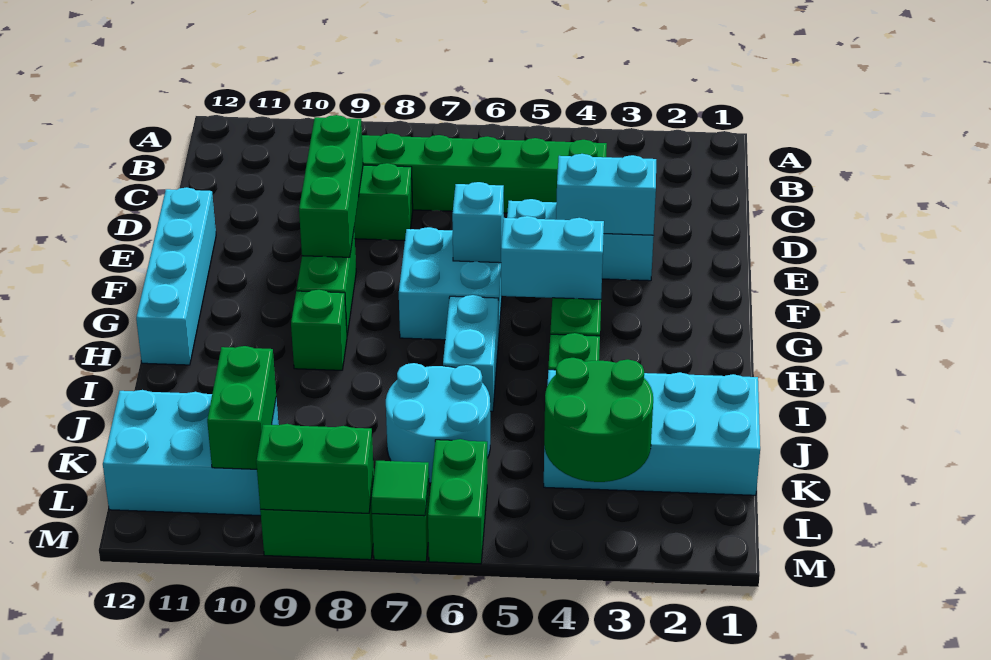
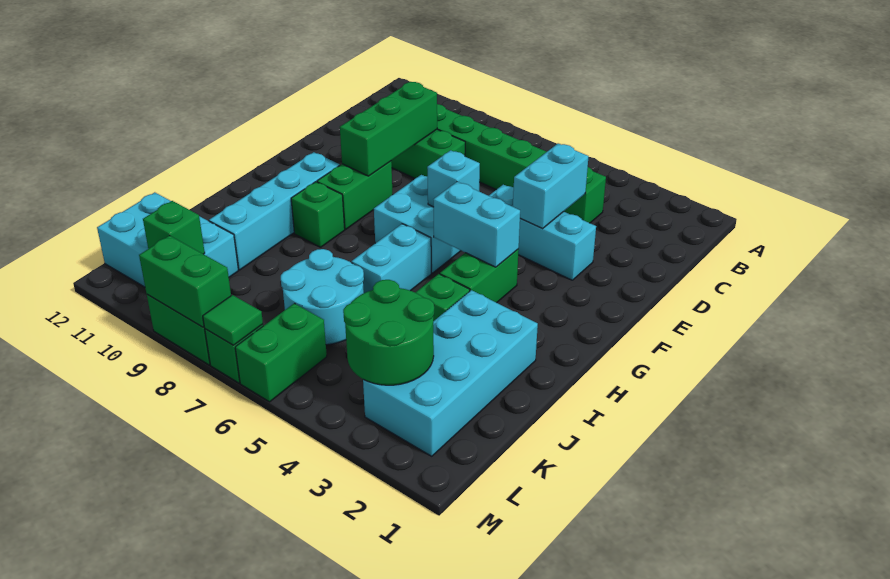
cyan 1x2 brick [556,154,656,235] -> cyan 1x2 brick turned to [513,143,589,229]
cyan 1x4 brick [136,187,216,365] -> cyan 1x4 brick moved to [209,152,340,270]
cyan 2x4 brick [544,370,760,495] -> cyan 2x4 brick turned to [363,290,538,456]
green 1x2 brick [207,346,276,469] -> green 1x1 brick [143,201,205,254]

